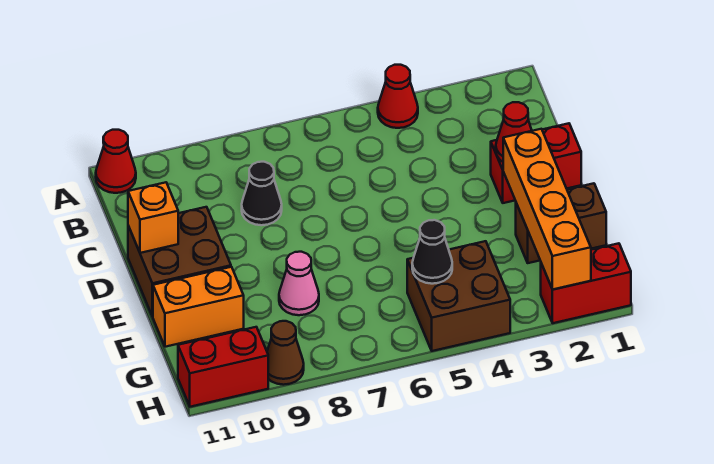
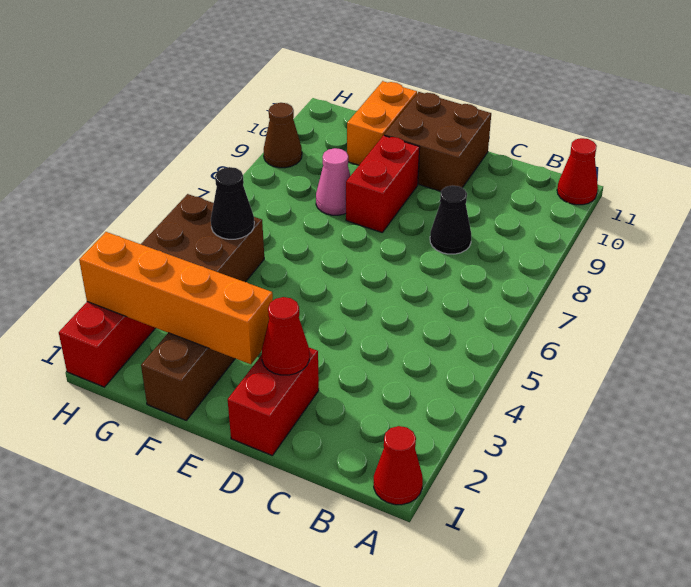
red 1x1 cone [378,65,418,128] -> red 1x1 cone moved to [374,426,423,505]
orange 1x1 brick [128,182,178,253] -> none
red 1x2 brick [178,327,268,407] -> red 1x2 brick moved to [346,135,420,232]

